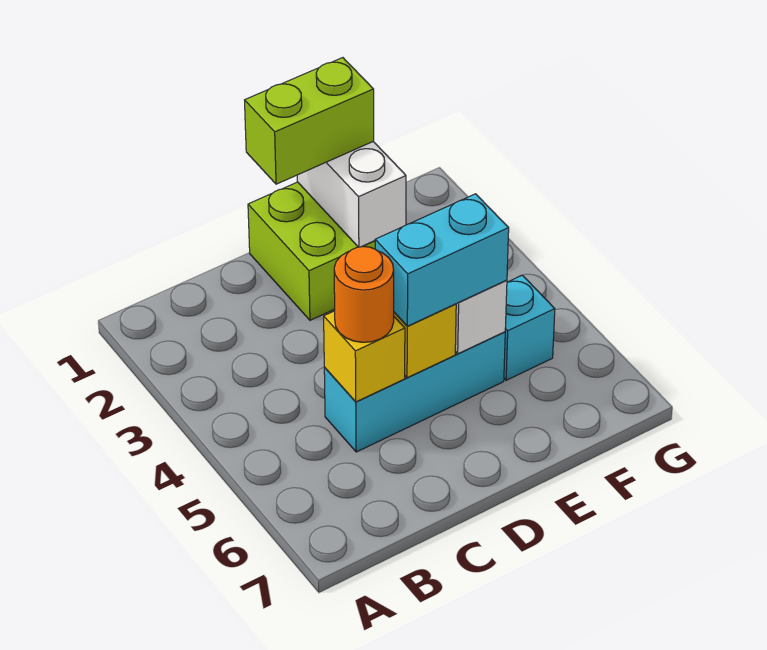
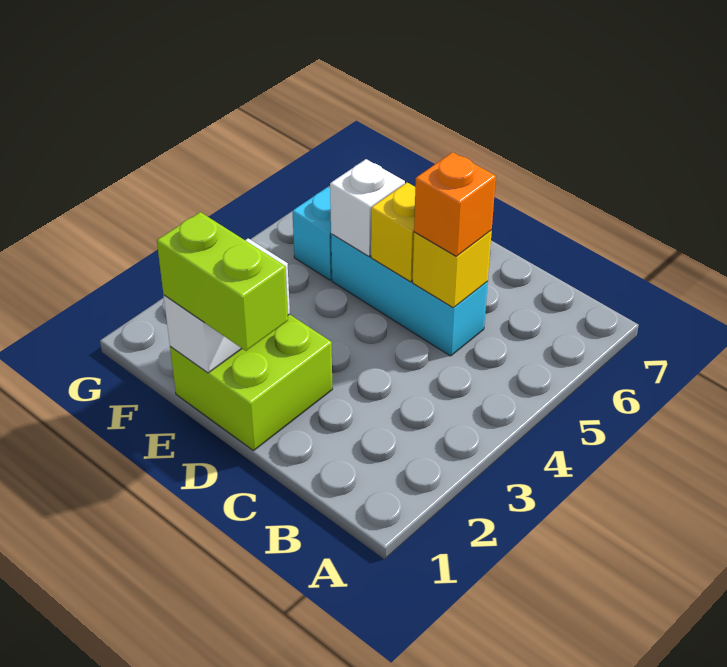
orange 1x1 round brick [334,247,394,342] -> orange 1x1 brick [414,152,496,256]
cyan 1x2 brick [375,194,509,326] -> none

